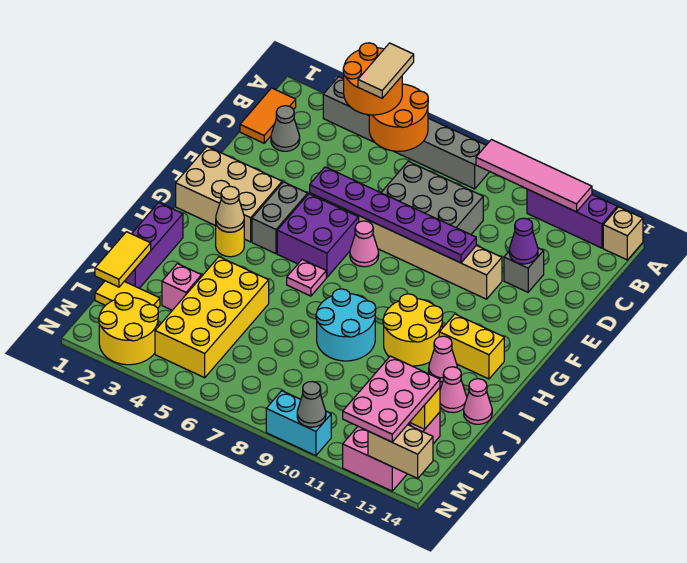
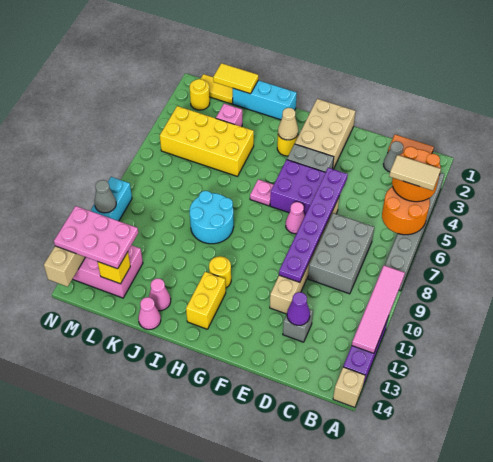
yellow 2x2 round brick [383,294,443,366] -> yellow 1x1 round brick [209,256,231,288]
purple 1x3 brick [125,203,183,288] -> cyan 1x3 brick [233,80,297,120]
pink 1x1 cone [429,336,457,382] -> none
yellow 1x2 tile [95,281,160,308] -> yellow 1x2 tile turned to [201,74,233,104]
yellow 2x2 round brick [99,293,158,365] -> yellow 1x1 round brick [190,79,210,110]

